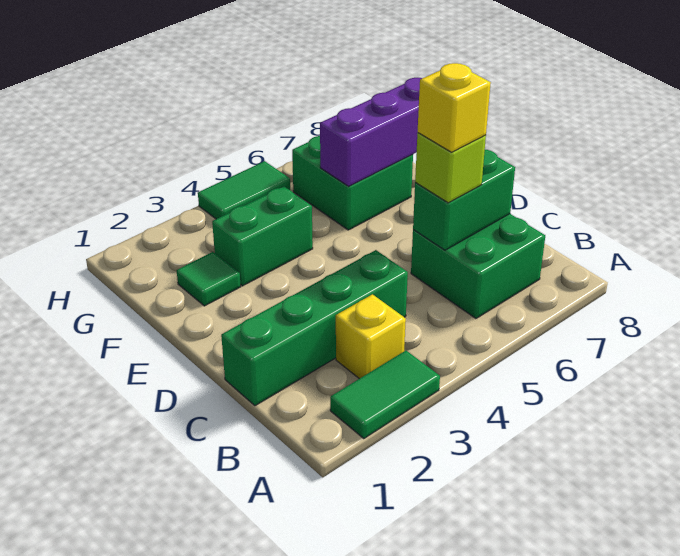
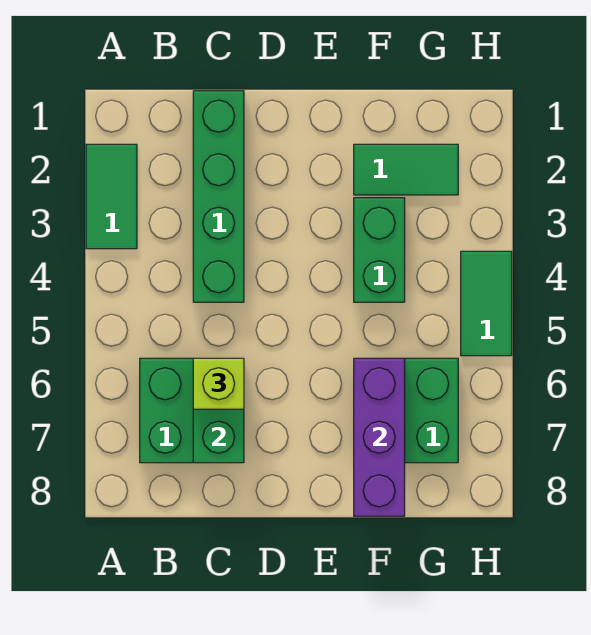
yellow 1x1 brick [336,294,406,379] -> none
yellow 1x1 brick [418,63,491,152] -> none
green 1x1 tile [177,252,241,306] -> green 1x2 tile [354,144,458,195]

